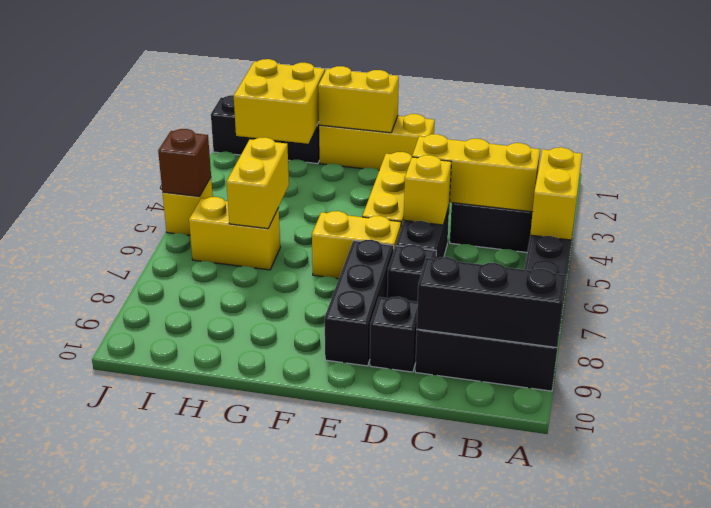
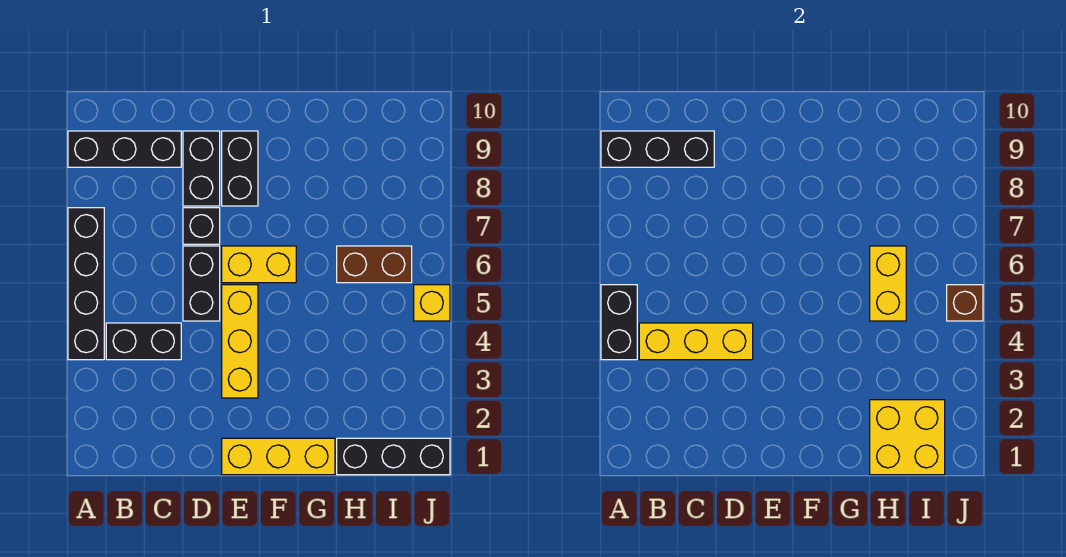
yellow 1x2 brick [530,147,582,240] -> black 1x2 brick [601,285,637,360]
yellow 1x1 brick [404,155,451,225] -> none
black 1x1 brick [370,297,418,372] -> black 1x2 brick [183,131,220,206]
black 1x3 brick [325,240,394,366] -> black 1x2 brick [222,131,258,206]
yellow 1x2 brick [318,66,399,133] -> none
yellow 1x2 brick [189,197,280,270] -> brown 1x2 brick [337,246,412,283]

